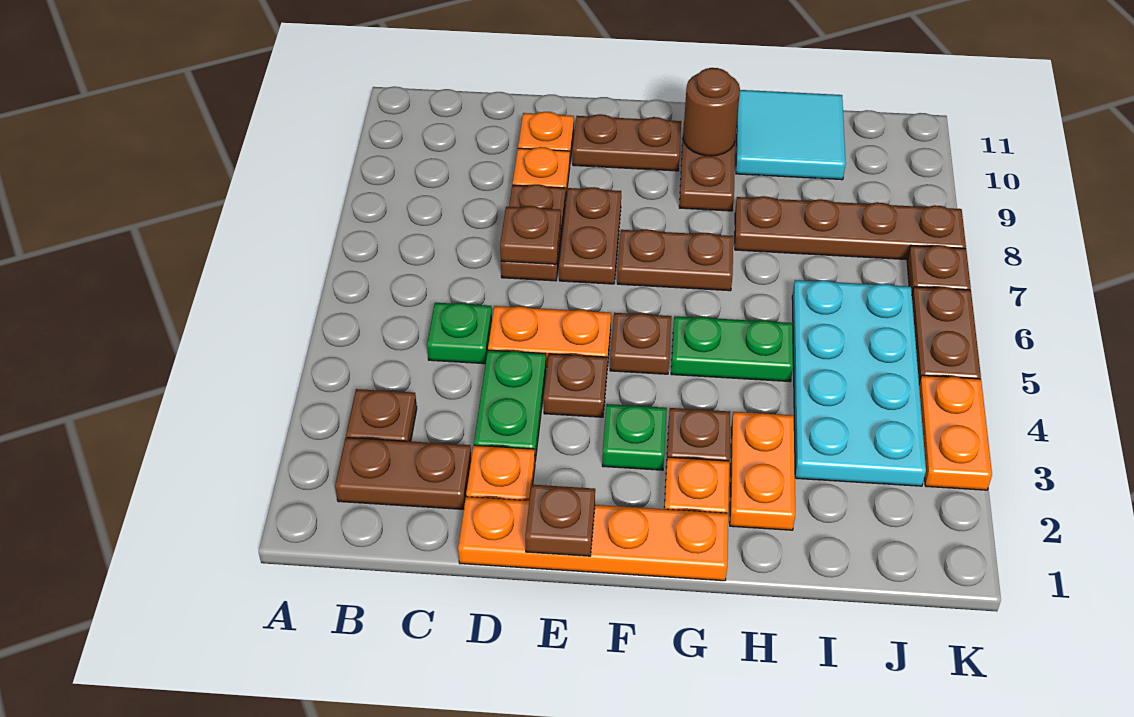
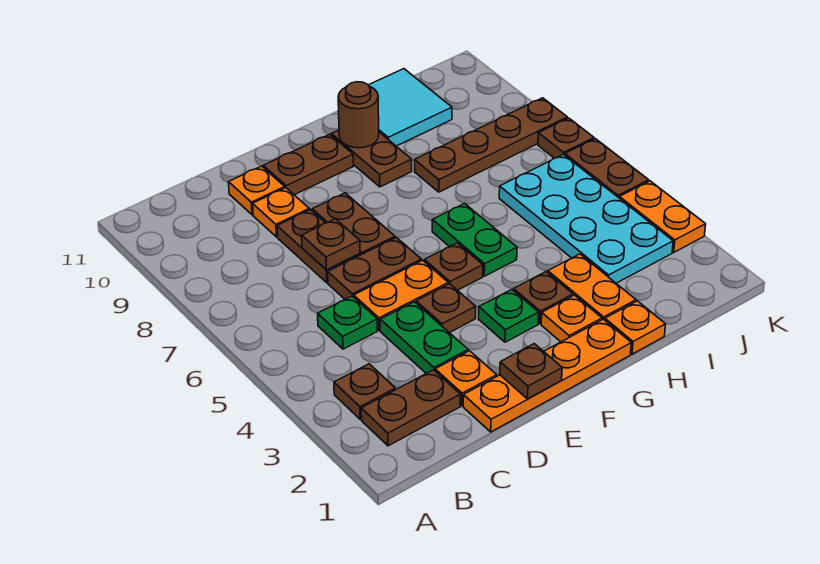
brown 1x2 plate [617,229,733,291] -> brown 1x2 plate moved to [328,237,421,299]
green 1x2 plate [671,316,793,382] -> green 1x2 plate turned to [432,203,517,276]
none -> orange 1x1 plate [605,301,666,354]

